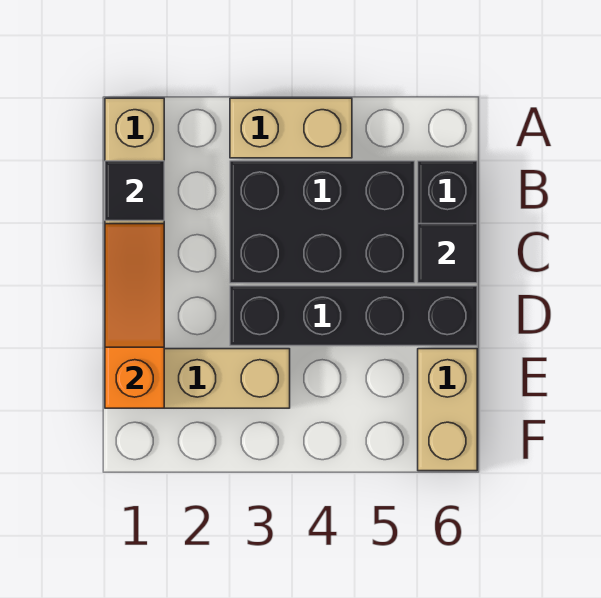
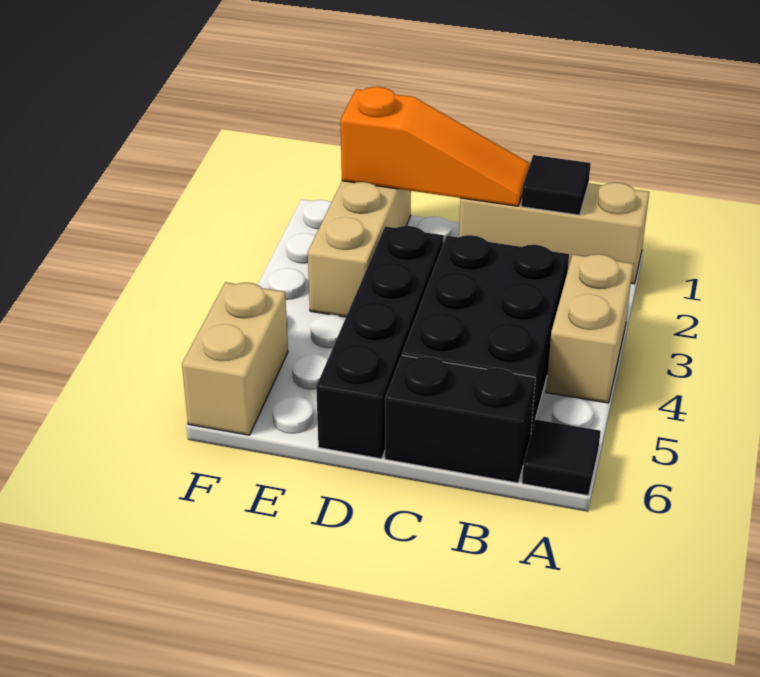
black 1x1 tile [418,224,477,283] -> black 1x1 tile moved to [522,420,601,495]
tan 1x2 brick [418,349,477,471] -> tan 1x2 brick turned to [182,282,288,435]

